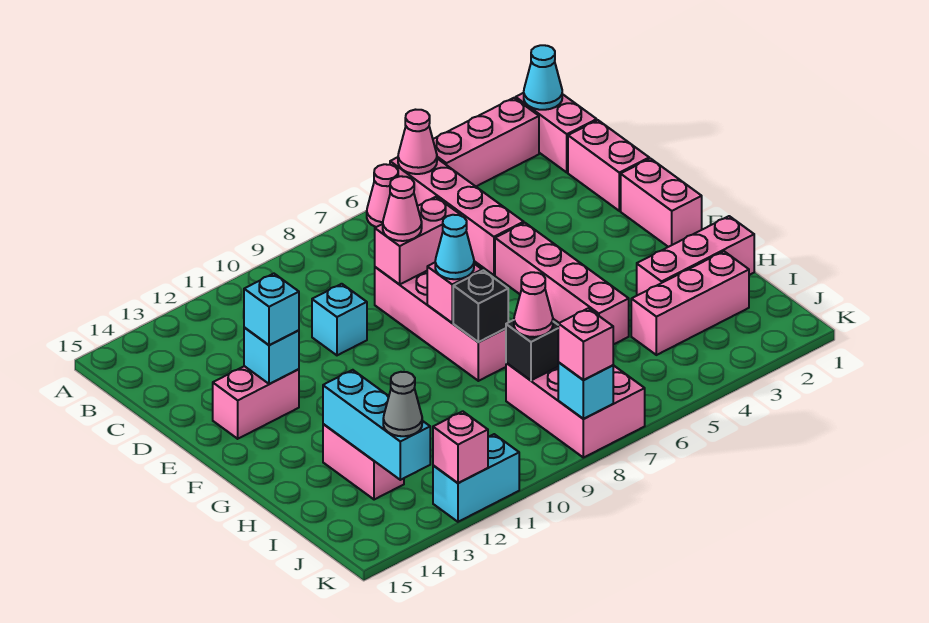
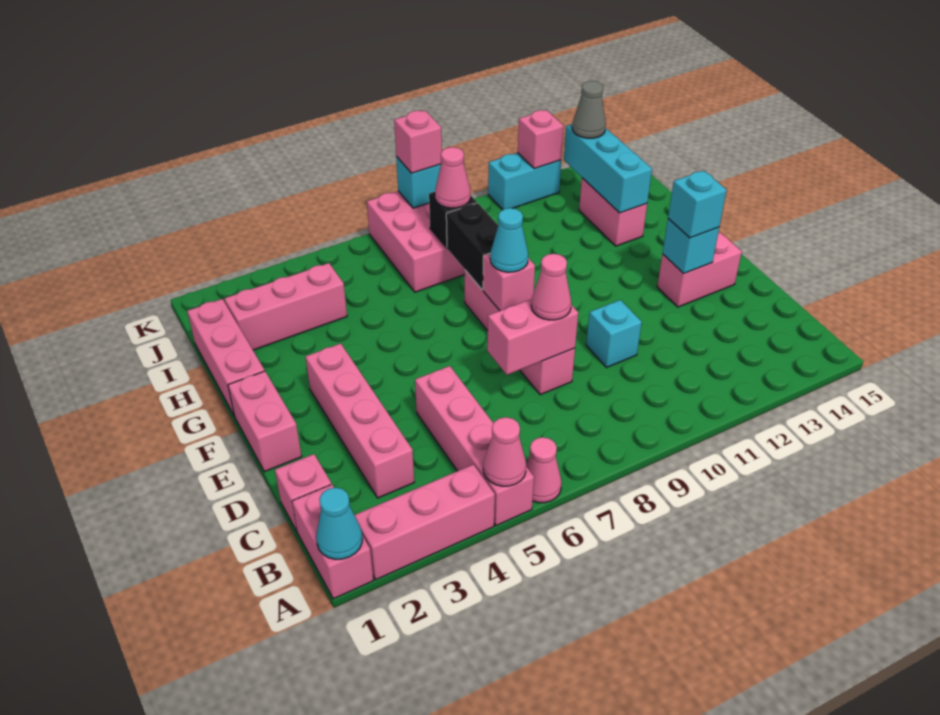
pink 1x2 brick [568,120,649,211] -> pink 1x1 brick [275,454,332,531]
pink 1x4 brick [495,223,629,345] -> pink 1x4 brick moved to [305,343,414,498]
black 1x1 brick [453,270,508,342] -> black 1x2 brick [446,203,498,290]
pink 1x3 brick [637,216,754,295] -> pink 1x3 brick turned to [187,299,265,416]

